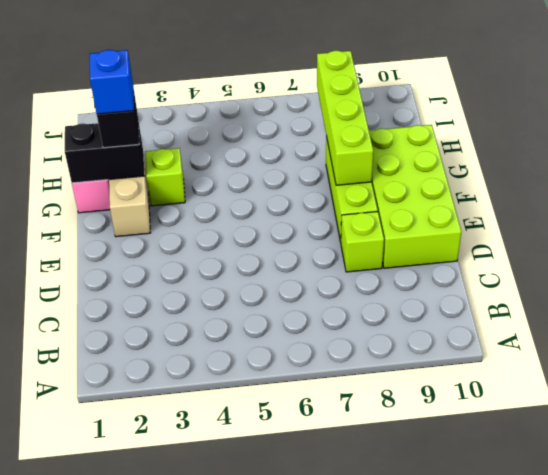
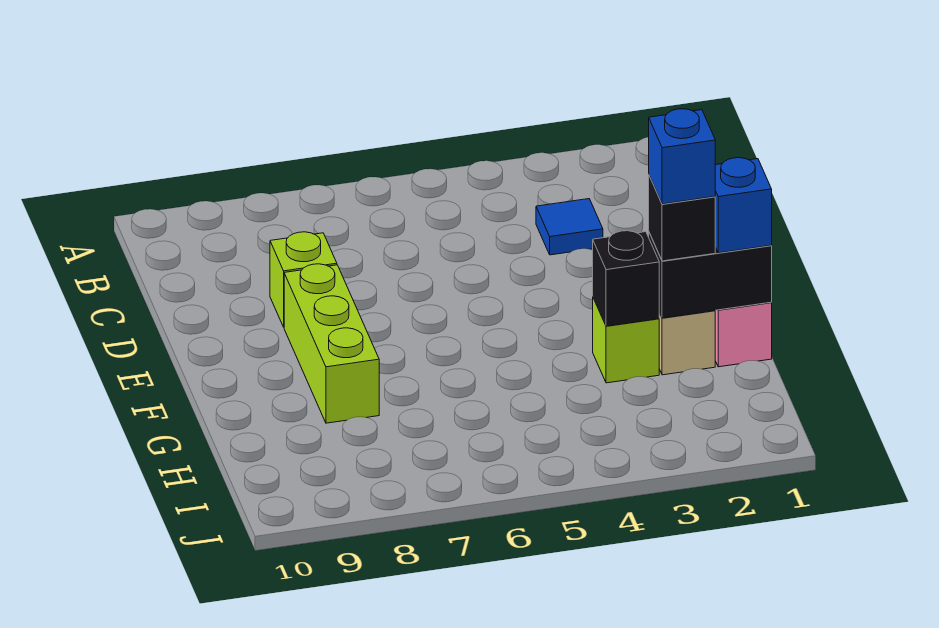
none -> blue 1x1 tile [536,199,603,255]
lime 2x4 brick [369,125,461,268] -> none
lime 1x4 brick [317,51,373,185] -> none
none -> blue 1x1 brick [715,158,772,253]
none -> black 1x1 brick [593,231,659,326]

